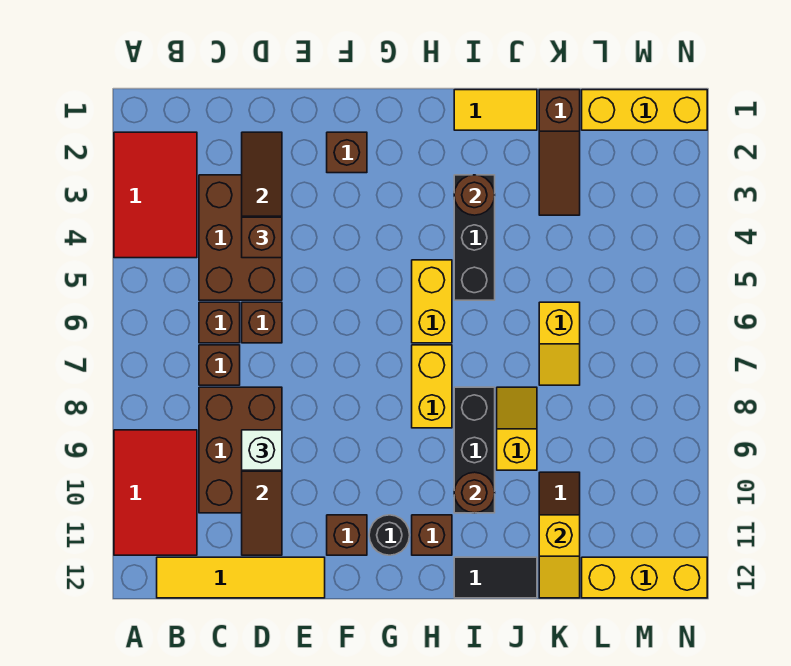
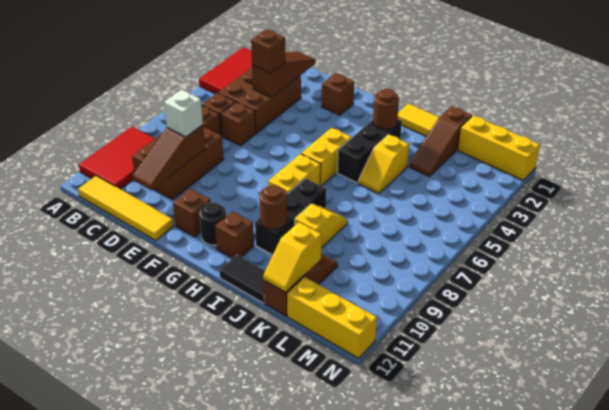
yellow 1x2 slope [539,302,580,385] -> yellow 1x2 slope moved to [359,134,409,194]

